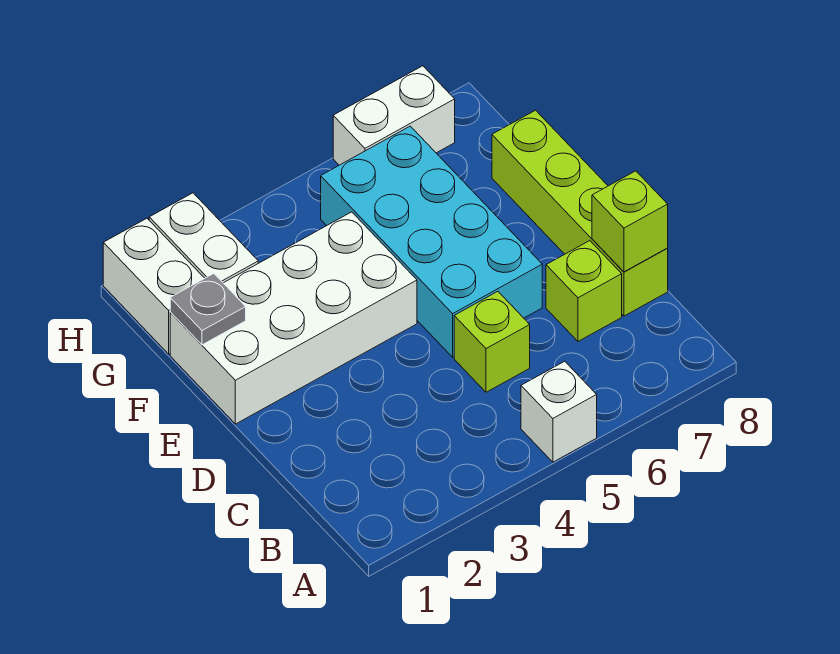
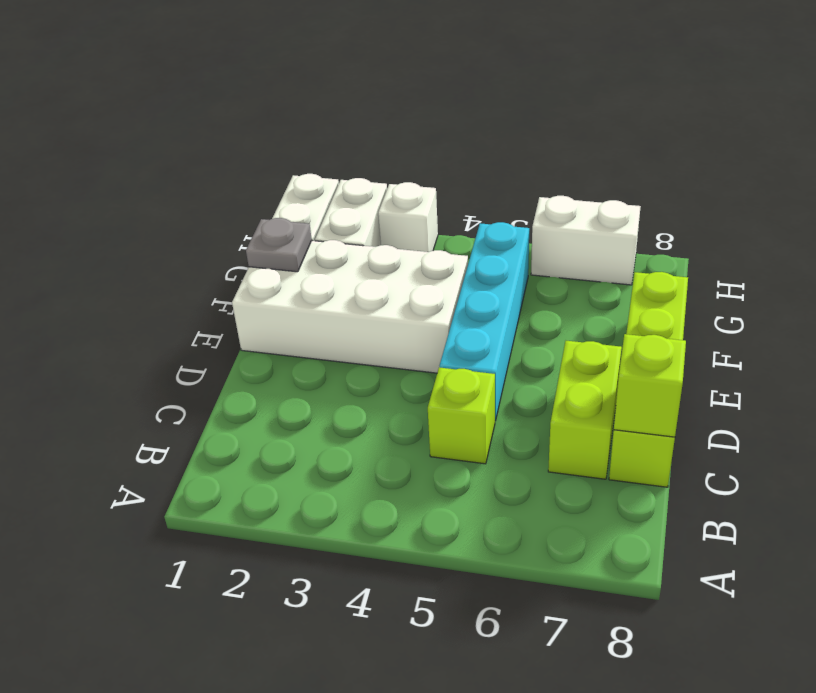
white 1x1 brick [521,361,597,462] -> white 1x1 brick moved to [378,182,438,252]
lime 1x1 brick [546,241,622,341] -> lime 1x2 brick [548,341,622,479]
cyan 2x4 brick [321,126,542,357] -> cyan 1x4 brick [440,222,529,421]

